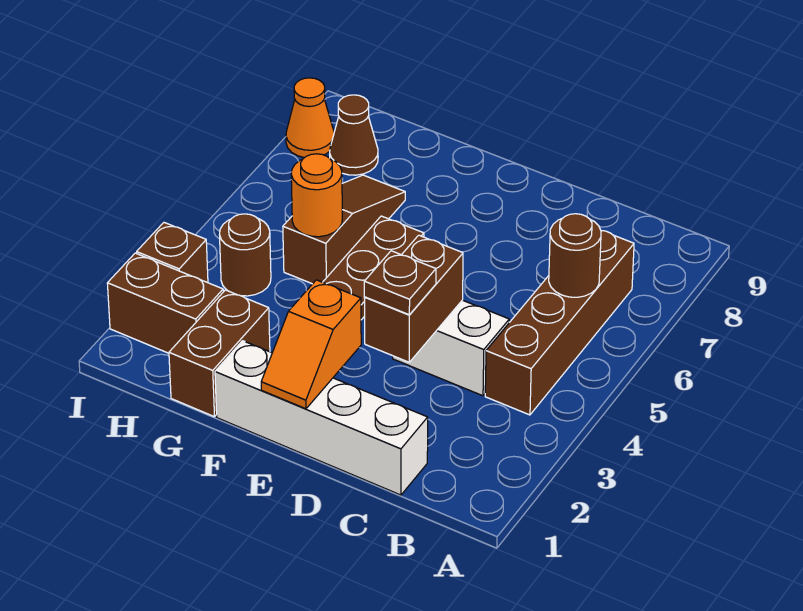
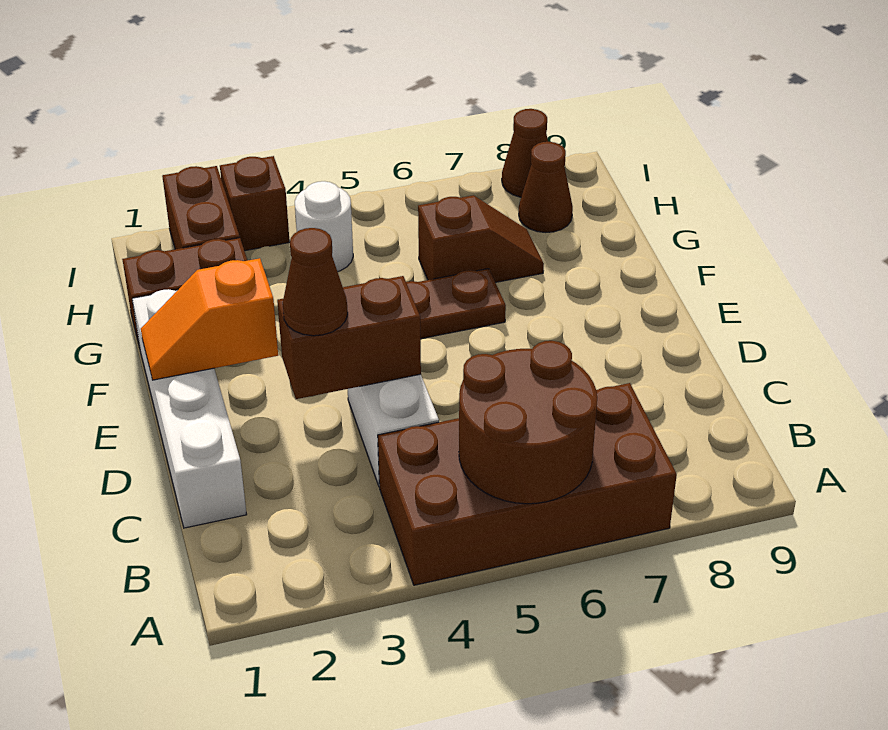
brown 1x4 brick [485,231,634,415] -> brown 2x4 brick [378,383,677,585]
brown 1x1 round brick [549,214,601,297] -> brown 2x2 round brick [459,341,597,504]
brown 1x1 plate [364,251,436,315] -> brown 1x1 cone [283,228,348,336]
brown 1x3 slope [283,175,405,284] -> brown 1x2 slope [418,195,544,282]
orange 1x1 round brick [291,154,342,237] -> none
brown 1x1 round brick [219,214,271,296] -> white 1x1 round brick [295,181,353,272]
orange 1x1 cone [286,78,334,158] -> brown 1x1 cone [502,109,548,197]

